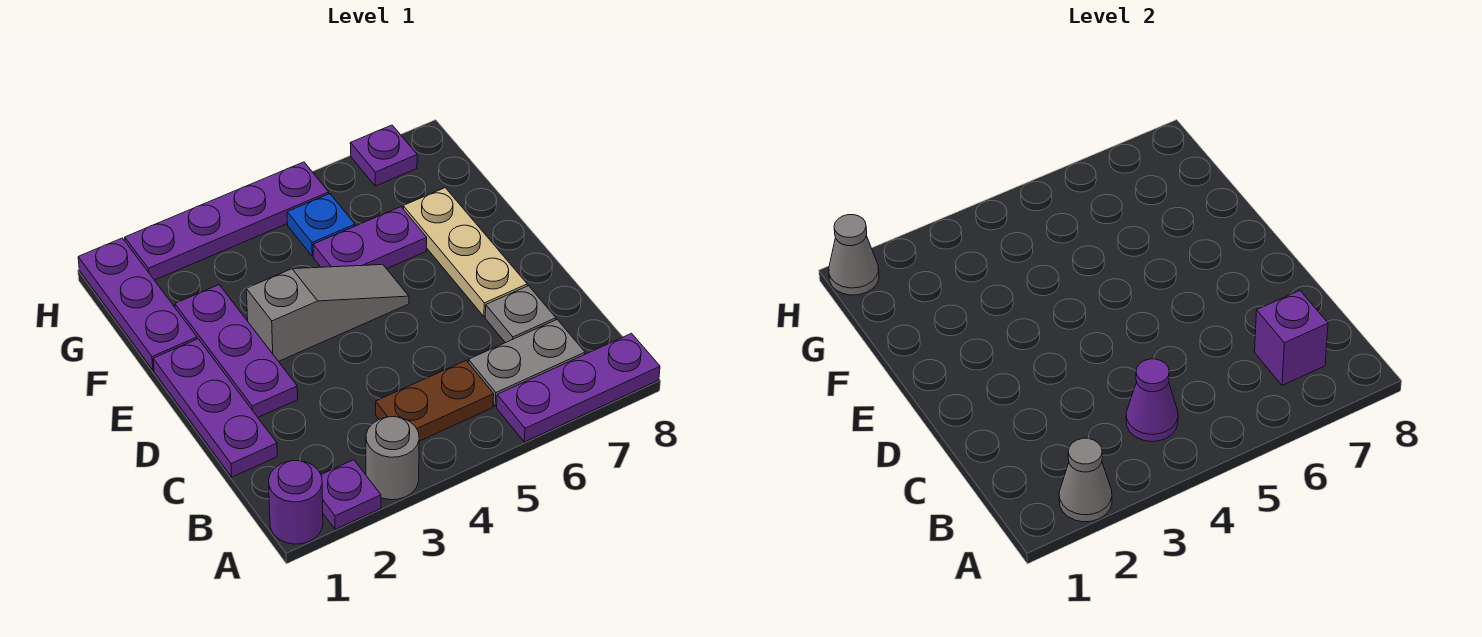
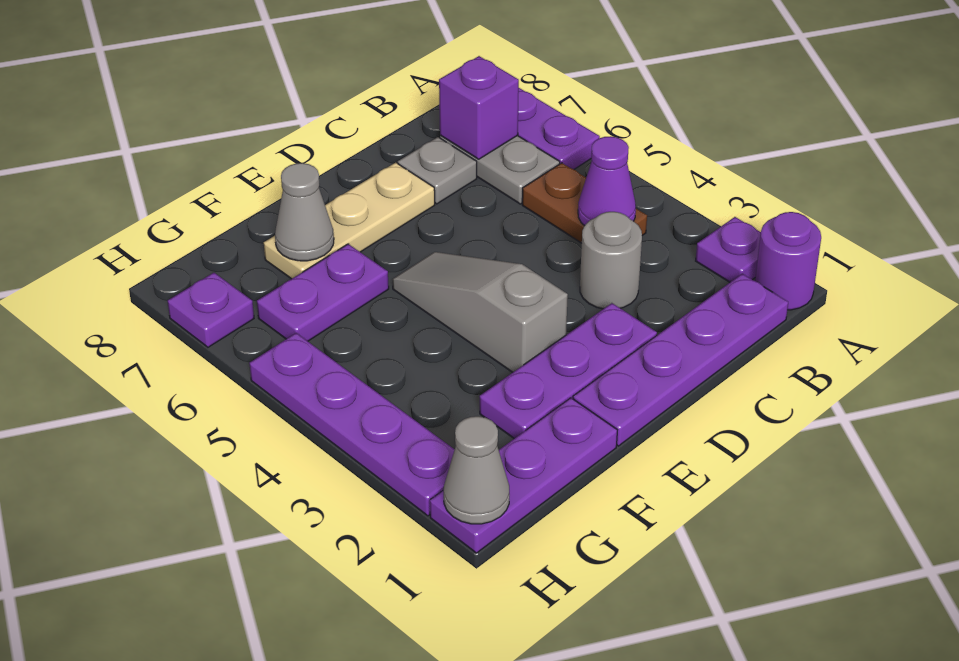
grey 1x1 cone [1059,438,1112,522] -> grey 1x1 cone moved to [275,163,334,261]
grey 1x1 round brick [366,417,419,500] -> grey 1x1 round brick moved to [580,212,642,309]
purple 1x3 plate [153,339,277,477] -> purple 1x4 plate [573,274,788,446]
purple 1x2 plate [313,207,427,269] -> purple 1x2 plate turned to [257,244,389,341]
blue 1x1 plate [287,194,355,256] -> none

